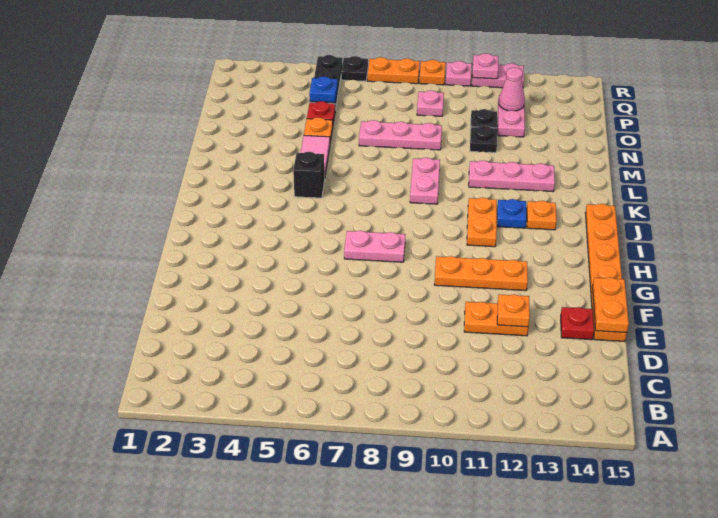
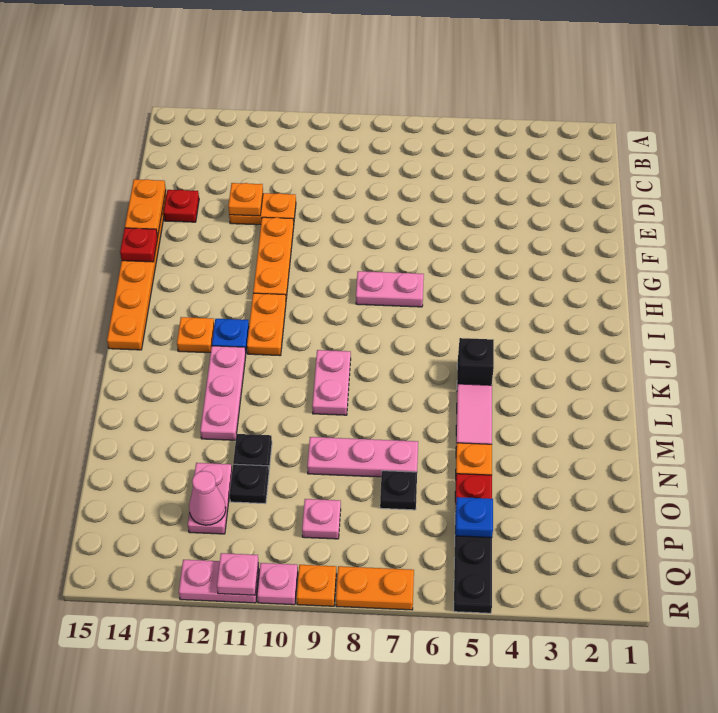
orange 1x3 plate [435,256,528,291] -> orange 1x3 plate turned to [253,217,294,299]
none -> red 1x1 plate [120,228,158,262]
pink 1x3 plate [469,160,555,192] -> pink 1x3 plate turned to [200,346,246,440]
black 1x1 plate [341,56,368,81] -> black 1x1 plate moved to [380,471,417,510]

